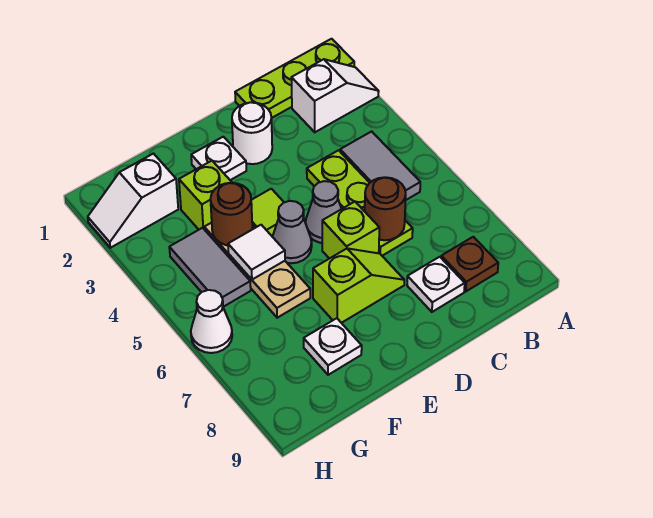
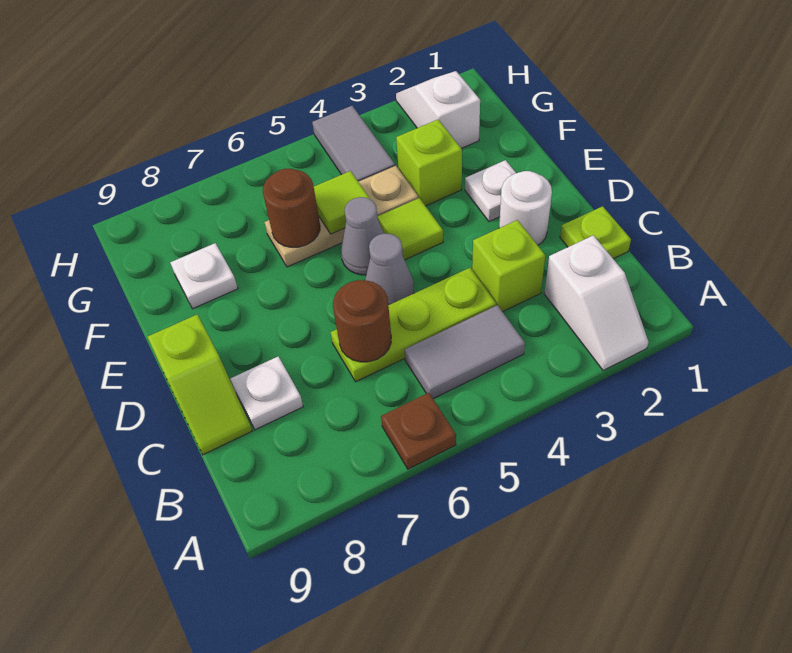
lime 1x3 plate [235,39,354,118] -> lime 1x1 plate [560,206,631,259]
brown 1x1 plate [441,237,498,291] -> brown 1x1 plate moved to [381,393,456,469]
lime 1x1 brick [322,202,379,259] -> lime 1x1 brick moved to [472,220,545,312]
lime 1x2 slope [313,248,404,323] -> lime 1x2 slope moved to [148,314,252,455]
brown 1x1 round brick [210,183,252,245] -> brown 1x1 round brick moved to [263,169,320,247]
white 1x1 tile [228,225,285,280] -> lime 1x1 tile [314,171,370,234]
grey 1x2 tile [169,228,251,307] -> grey 1x2 tile turned to [312,106,395,182]
white 1x1 cone [191,290,232,353] -> none

